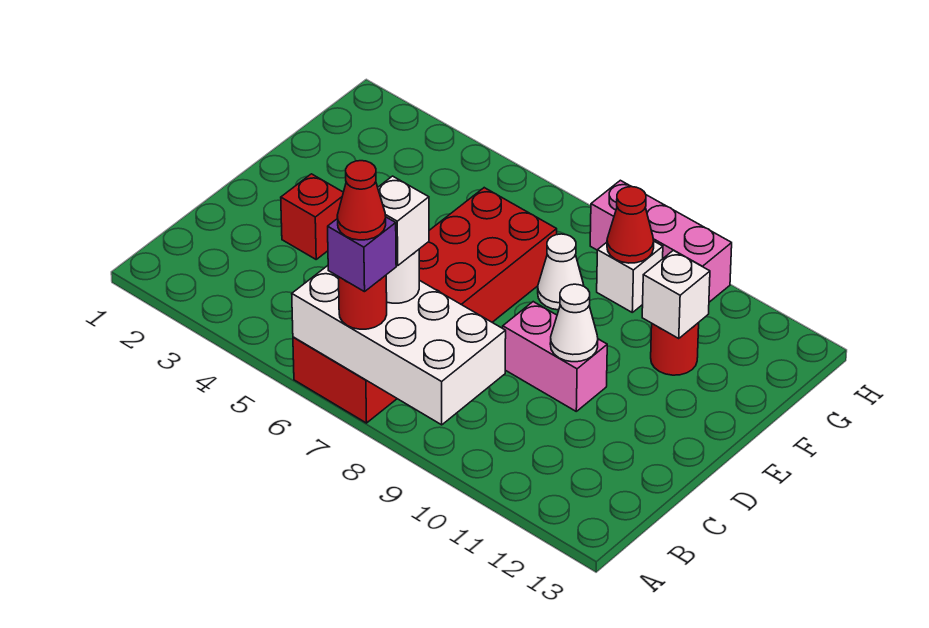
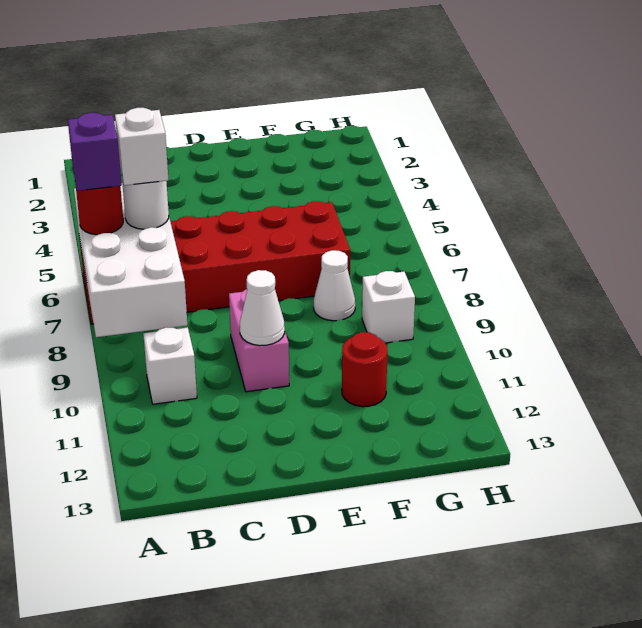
red 1x1 cone [337,161,386,240] -> none
red 1x1 brick [281,174,343,259] -> none
white 1x1 brick [642,250,710,339] -> white 1x1 brick moved to [143,327,197,404]
red 1x1 cone [607,187,654,263] -> none
pink 1x3 brick [590,180,732,302] -> none

